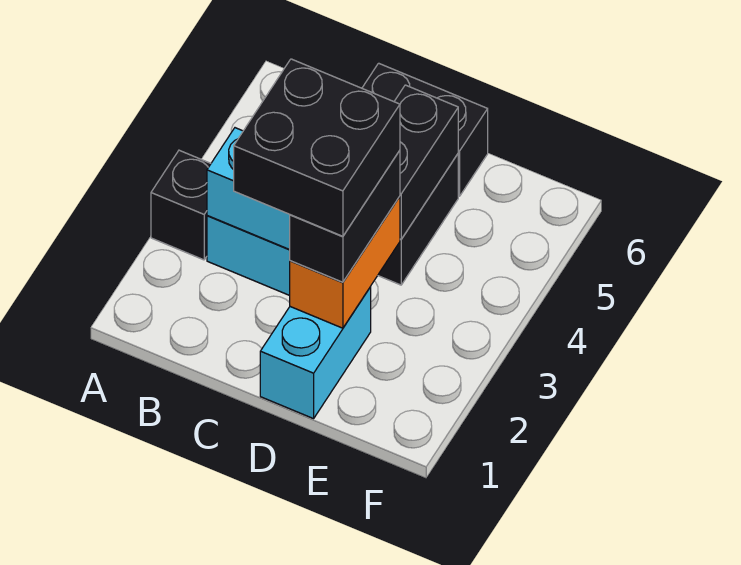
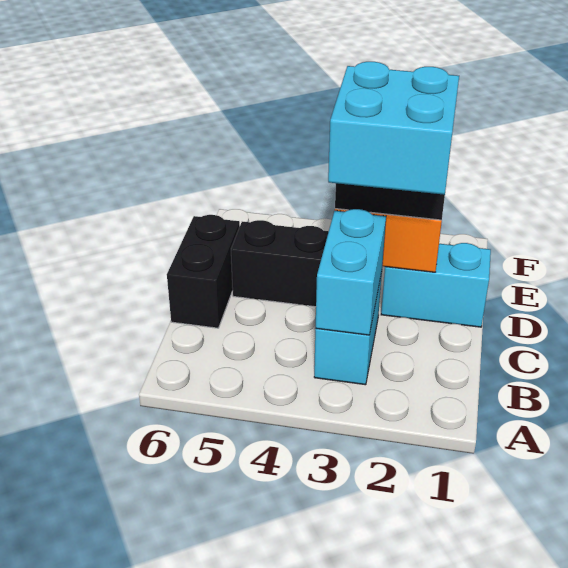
black 1x1 brick [151,150,211,260] -> none
black 2x2 brick [234,59,400,236] -> cyan 2x2 brick [328,62,459,195]
black 1x2 brick [394,85,458,239] -> none

